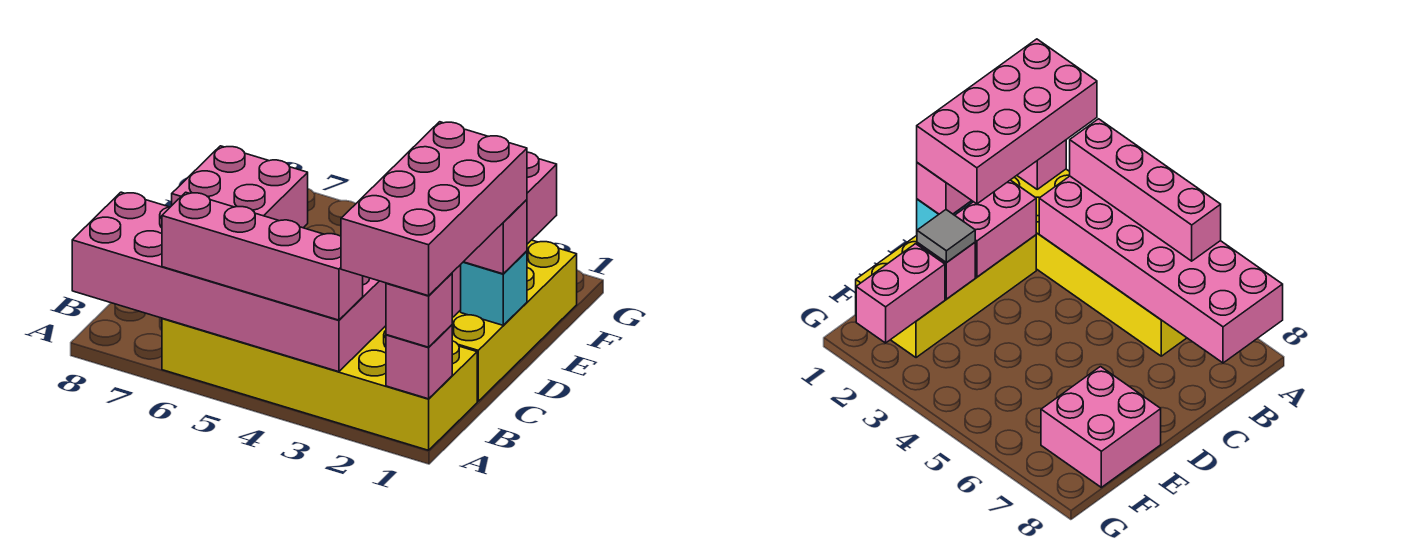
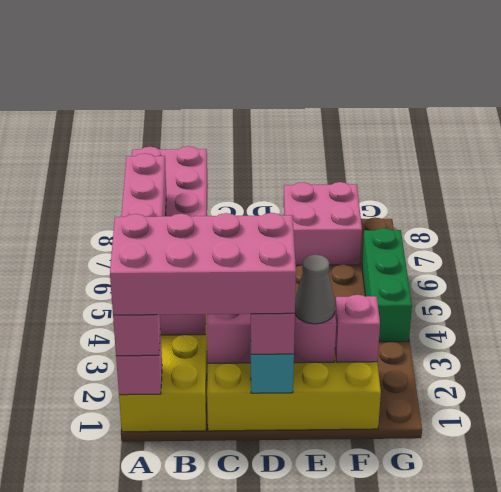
grey 1x1 tile [917,210,975,263] -> grey 1x1 cone [295,255,335,324]
pink 1x2 brick [527,152,557,244] -> pink 1x1 brick [335,295,380,362]
none -> green 1x3 brick [362,228,412,342]

